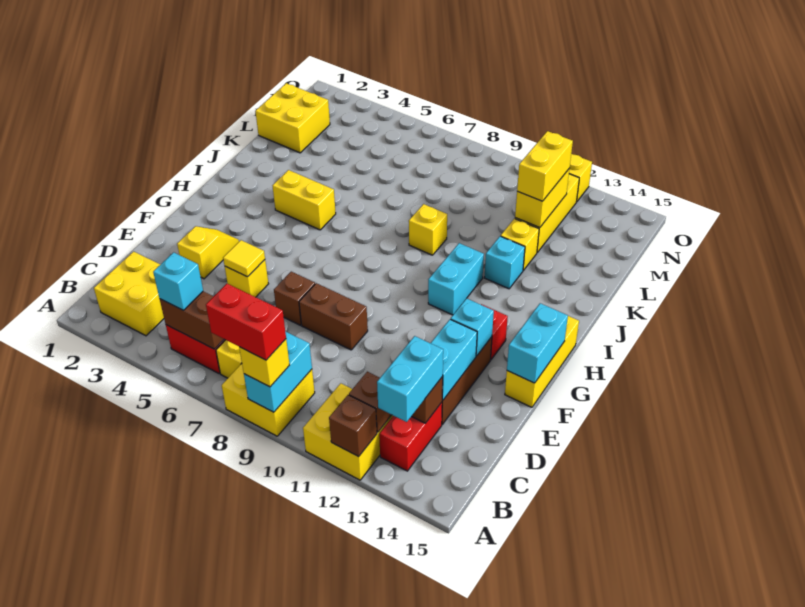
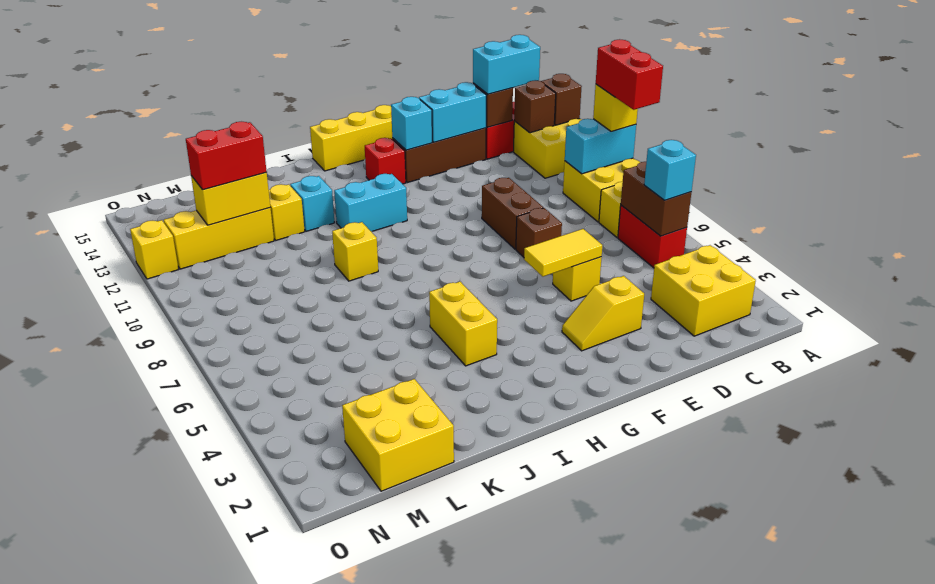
yellow 1x1 tile [223,240,265,277] -> yellow 1x2 tile [524,229,602,277]
cyan 1x2 brick [507,303,568,383] -> none
yellow 1x2 brick [517,131,573,201] -> red 1x2 brick [186,122,267,190]

